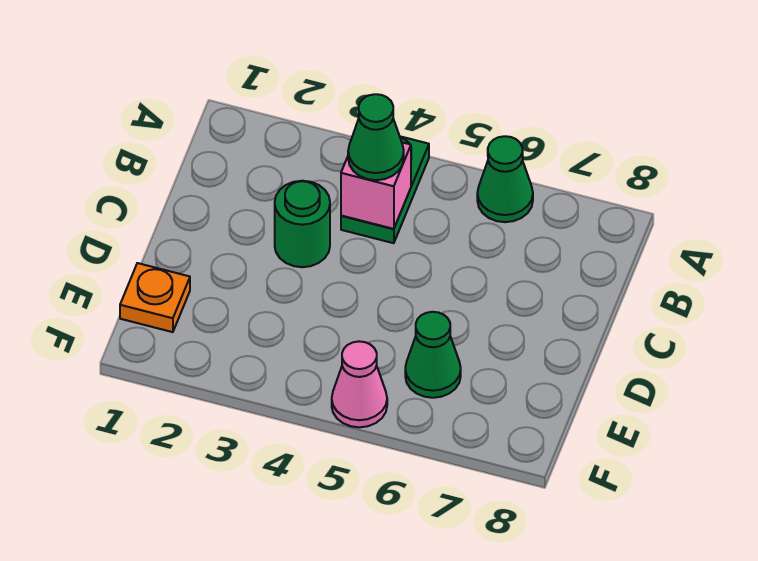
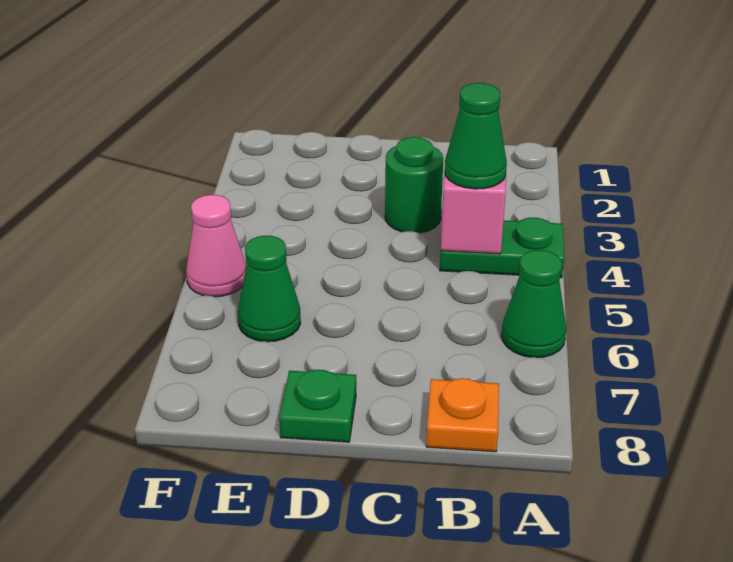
none -> green 1x1 plate [279,370,356,442]
orange 1x1 plate [120,263,190,332] -> orange 1x1 plate moved to [426,378,499,452]

